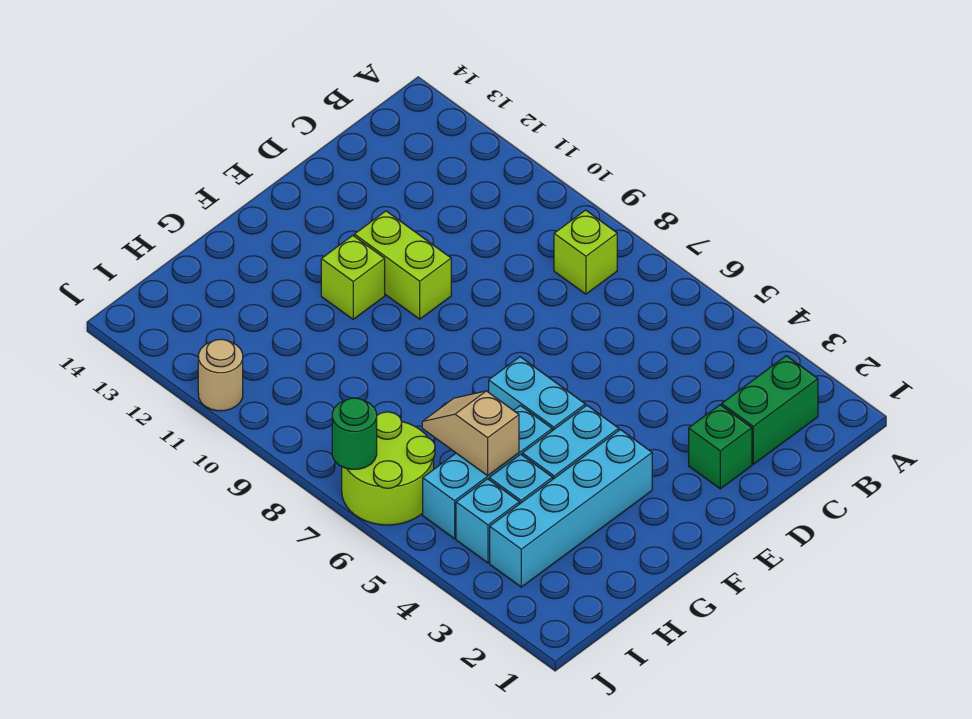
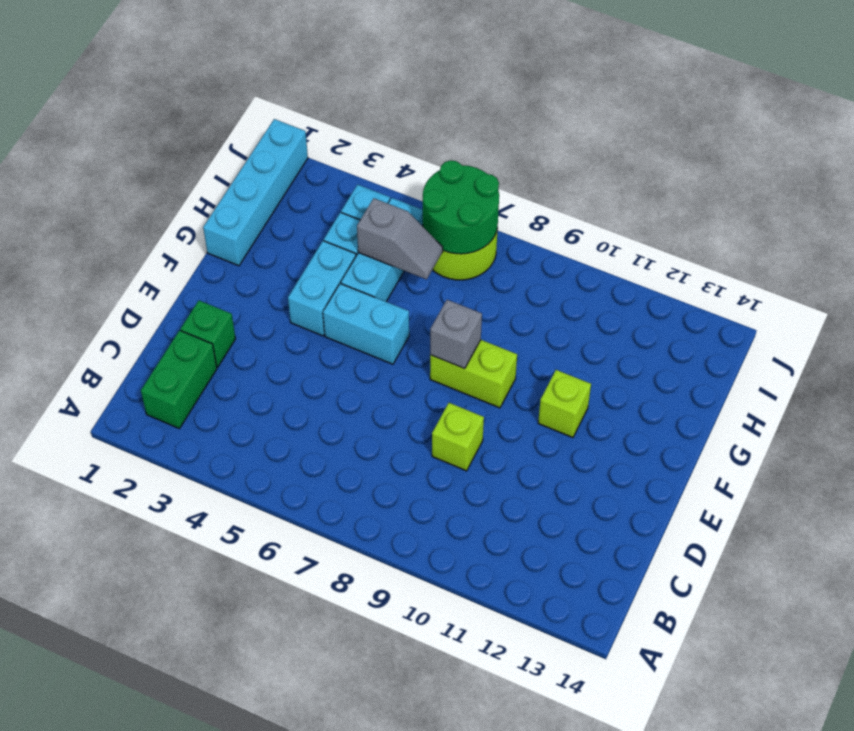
lime 1x1 brick [554,210,617,294] -> lime 1x1 brick moved to [432,403,484,471]
lime 1x2 brick [354,211,451,319] -> lime 1x2 brick moved to [430,340,517,408]
cyan 1x4 brick [490,430,652,587] -> cyan 1x4 brick moved to [203,119,308,266]
none -> grey 1x1 brick [430,300,482,369]
tan 1x2 slope [422,391,519,476] -> grey 1x2 slope [357,198,443,279]
green 1x1 round brick [332,398,377,469] -> green 2x2 round brick [423,160,499,254]
tan 1x1 round brick [198,339,243,411] -> none

